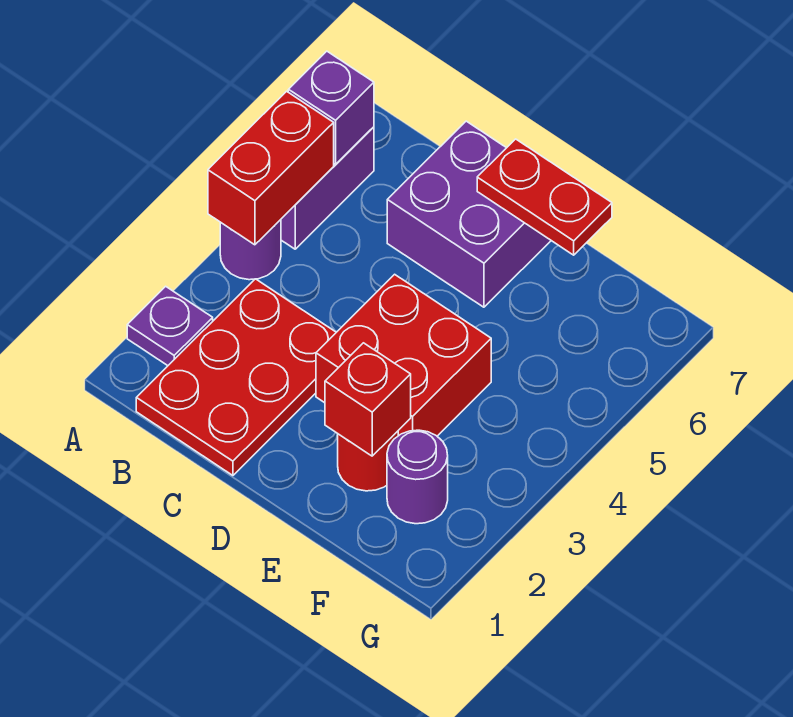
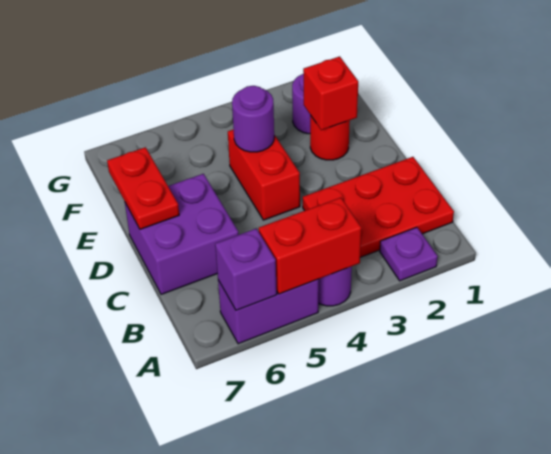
red 2x2 brick [316,274,491,436] -> red 1x2 brick [228,129,300,220]
none -> purple 1x1 round brick [232,86,274,152]

